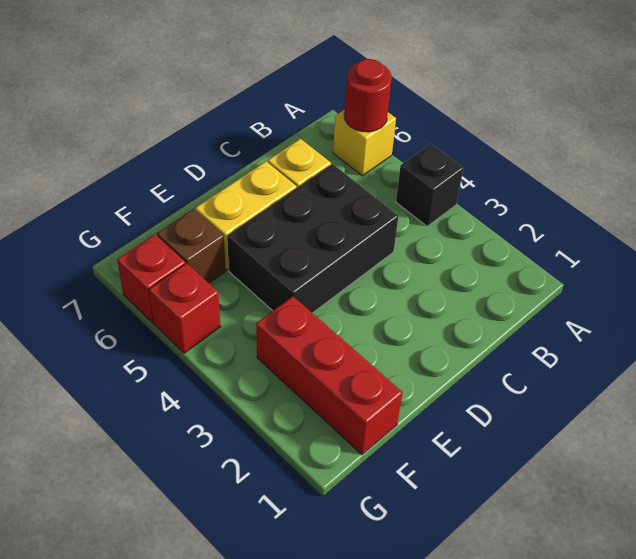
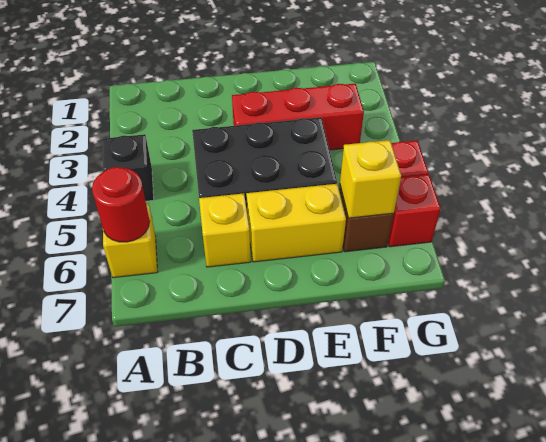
red 1x3 brick [256,296,403,455] -> red 1x3 brick turned to [232,84,364,150]
none -> yellow 1x1 brick [340,140,401,218]

